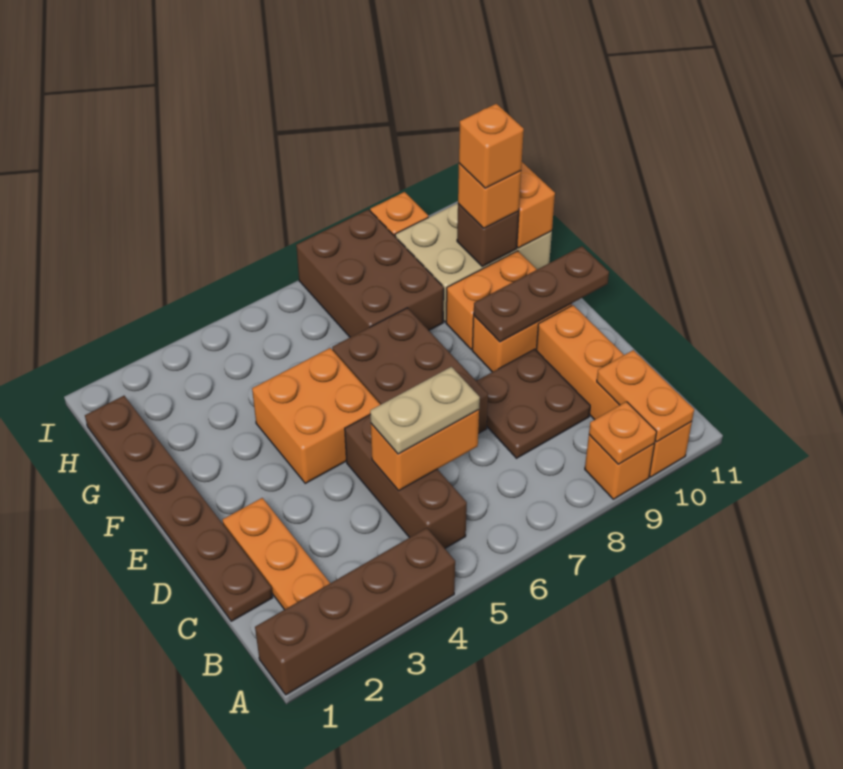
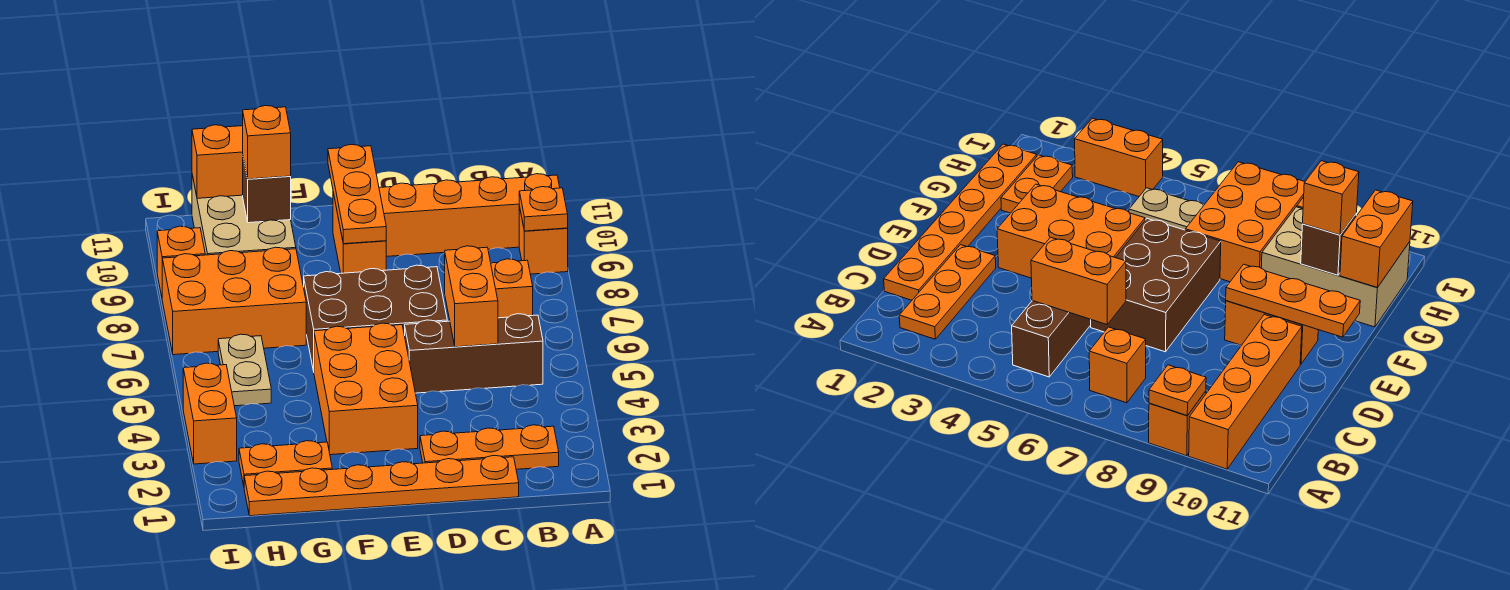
brown 1x4 brick [255,528,455,695] -> none
orange 1x2 plate [597,350,694,442] -> orange 1x2 plate moved to [239,441,332,486]
brown 1x6 plate [85,396,273,621] -> orange 1x6 plate [244,455,519,516]
tan 1x2 plate [370,367,480,454] -> tan 1x2 plate moved to [218,334,271,406]
brown 2x2 plate [477,349,590,458] -> none
orange 2x2 brick [252,348,380,483] -> orange 2x3 brick [314,323,418,455]
brown 1x3 plate [474,246,609,342] -> orange 1x3 plate [328,144,386,244]
orange 1x2 brick [446,251,537,350] -> orange 1x2 brick moved to [183,363,237,464]
brown 2x3 brick [296,210,444,337] -> orange 2x3 brick [162,247,306,355]
orange 1x1 brick [459,104,524,188] -> orange 1x1 brick moved to [491,259,533,318]

